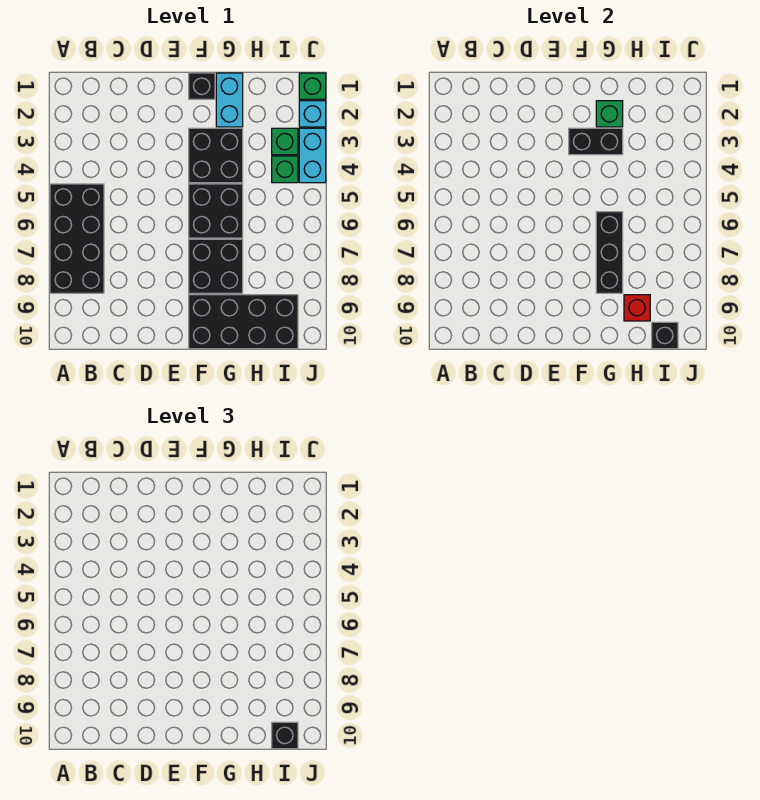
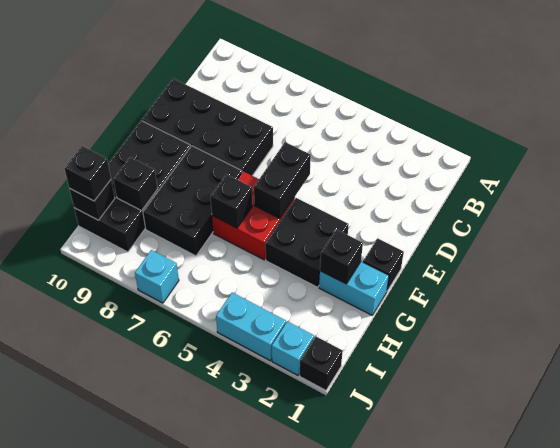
black 2x4 brick [50,184,104,293] -> black 2x4 brick moved to [142,79,273,176]
black 1x2 brick [569,128,623,155] -> black 1x2 brick moved to [254,142,311,218]
black 2x2 brick [189,184,243,238] -> red 2x2 brick [212,171,295,260]
black 2x2 brick [189,239,243,293] -> black 2x3 brick [143,146,242,256]
green 1x1 brick [596,101,623,127] -> black 1x1 brick [320,229,363,284]
black 1x3 brick [596,212,623,293] -> black 1x1 brick [210,174,252,228]
red 1x1 brick [624,295,650,321] -> black 1x1 brick [113,157,158,211]
green 1x1 brick [272,128,298,155] -> none
green 1x1 brick [272,156,298,183] -> none
green 1x1 brick [299,73,326,99] -> black 1x1 brick [300,336,343,390]
none -> cyan 1x1 brick [135,250,179,303]

